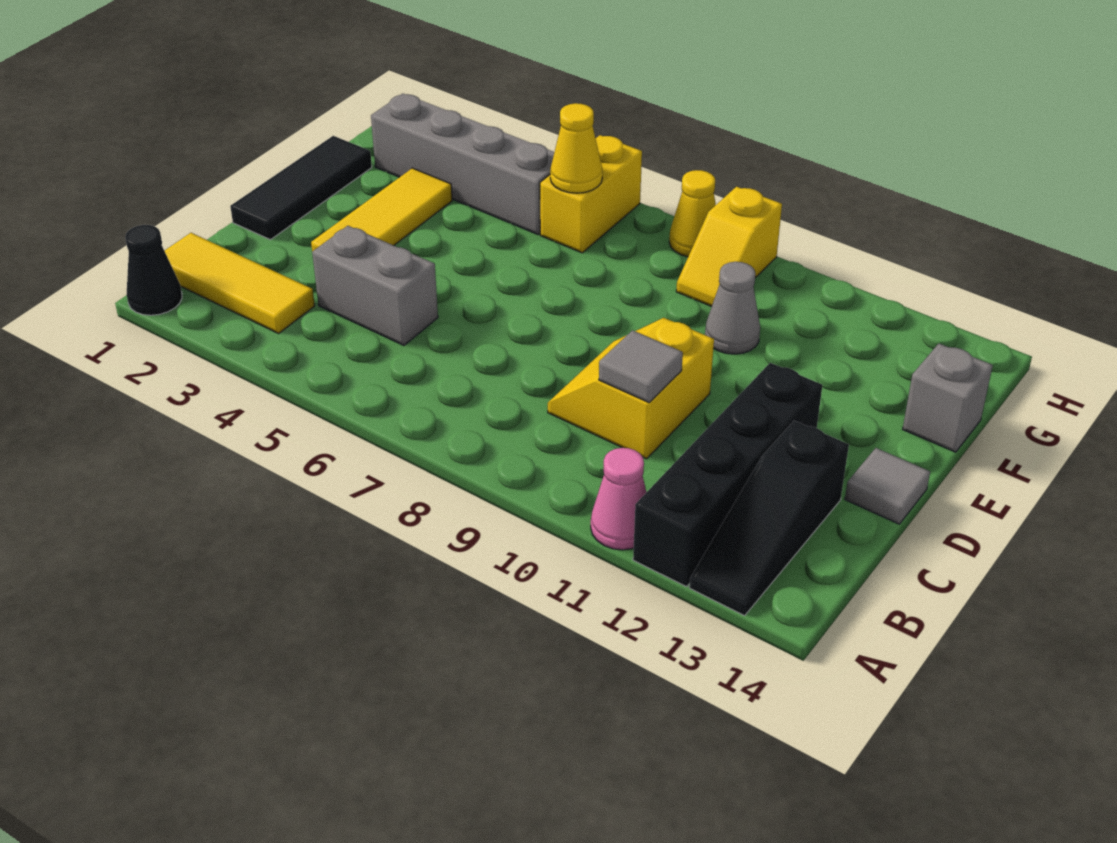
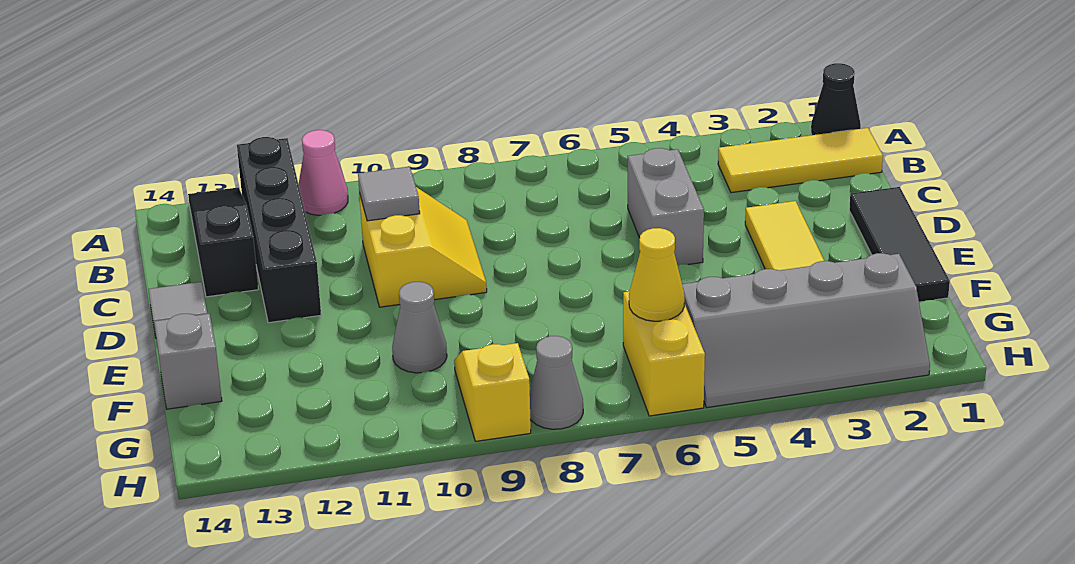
grey 1x2 brick [312,226,438,345] -> grey 1x2 brick turned to [628,148,704,265]
yellow 1x1 cone [669,170,716,257] -> grey 1x1 cone [530,336,583,429]

